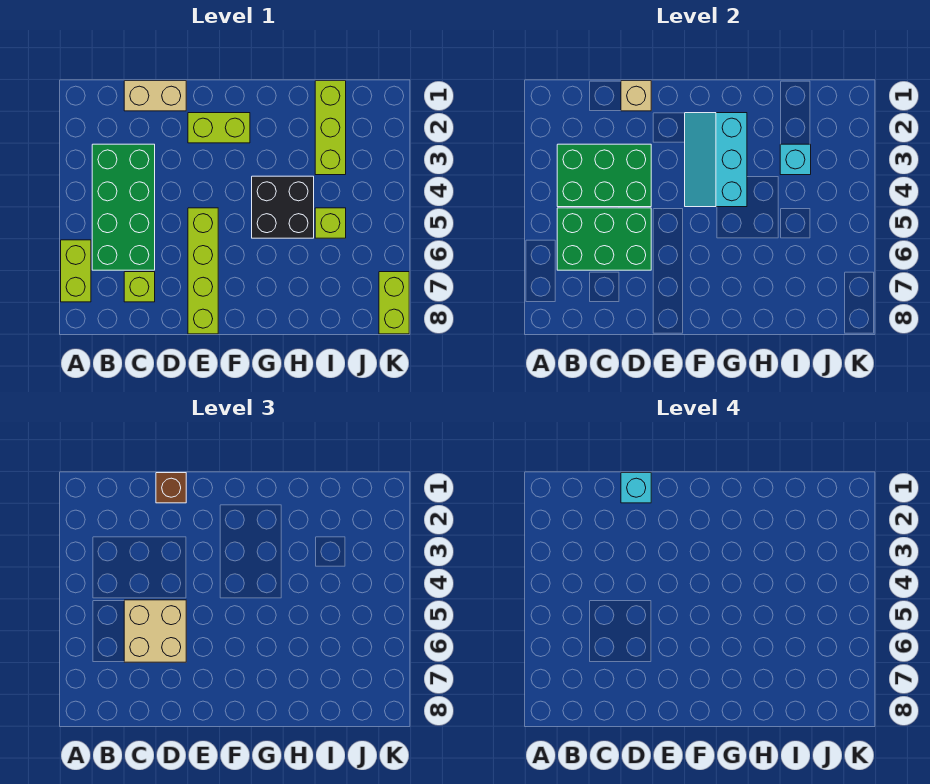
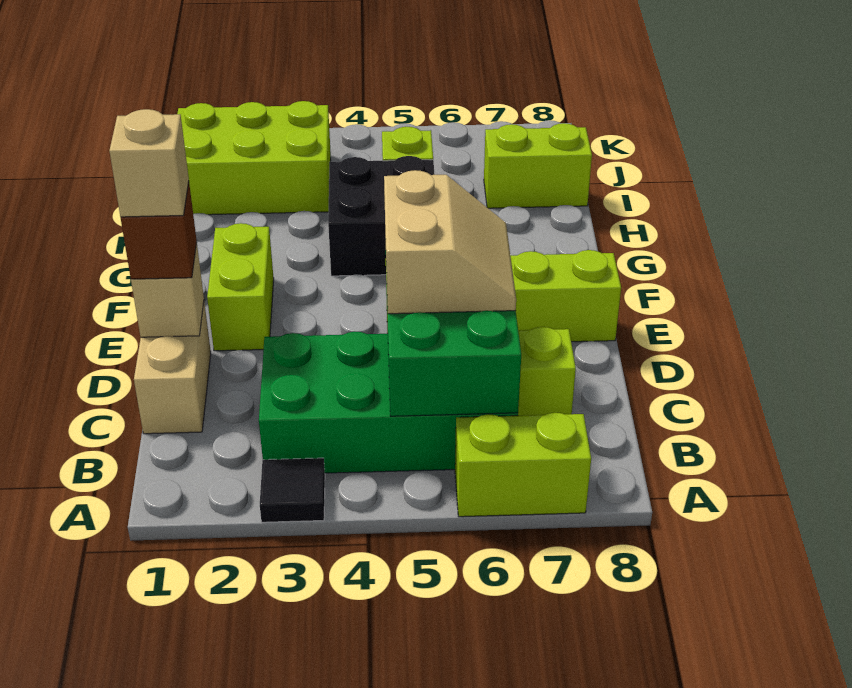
none -> black 1x1 tile [260,458,325,522]
green 2x3 brick [557,144,651,207] -> none
tan 2x2 brick [124,600,186,662] -> tan 2x2 slope [384,170,516,314]
cyan 1x1 brick [621,473,651,503] -> tan 1x1 brick [109,109,189,217]
cyan 2x3 slope [685,113,747,207] -> none
lime 1x3 brick [315,81,346,175] -> lime 2x3 brick [177,101,331,215]
cyan 1x1 brick [780,144,811,175] -> none
lime 1x2 brick [379,272,409,334] -> lime 1x2 brick moved to [484,123,592,208]

